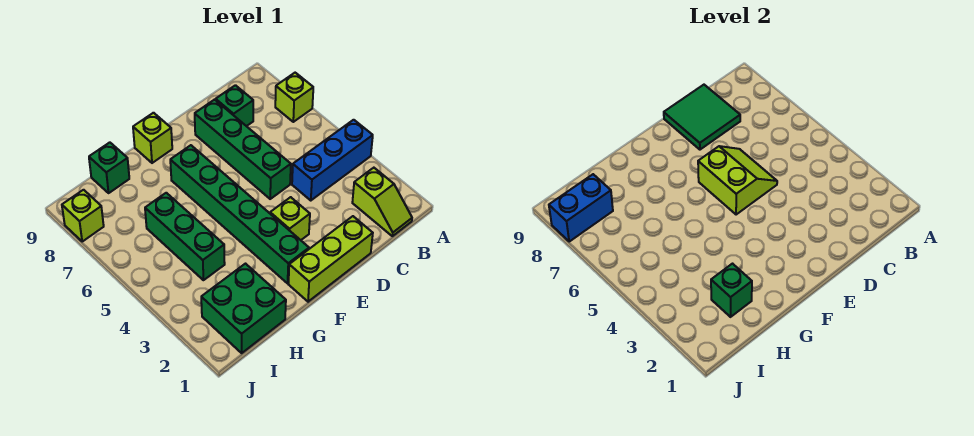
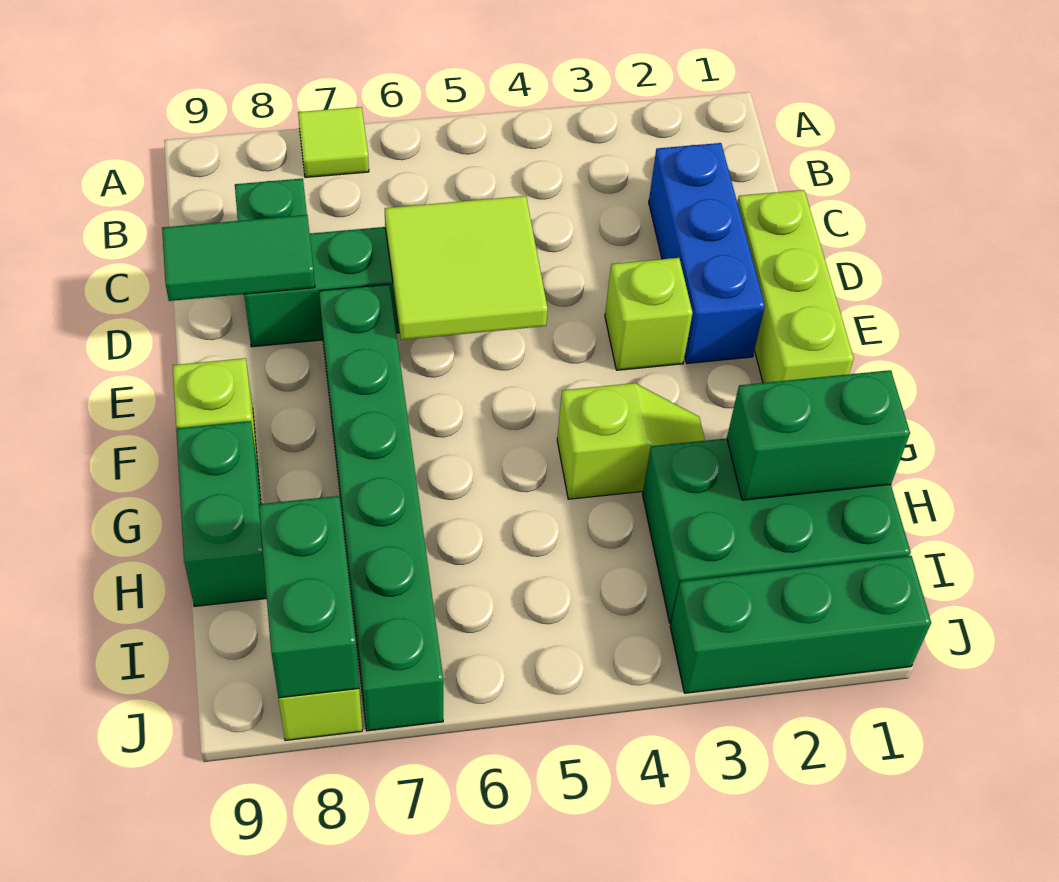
blue 1x3 brick [292,120,373,201] -> blue 1x3 brick moved to [649,143,765,363]
lime 1x1 brick [275,73,313,122] -> lime 1x1 tile [298,107,369,178]
lime 1x2 slope [352,168,412,236] -> lime 1x2 slope moved to [557,383,705,499]
green 2x2 tile [664,85,740,150] -> green 1x2 tile [162,215,315,301]
lime 2x2 slope [698,146,777,215] -> lime 2x2 tile [385,196,548,340]
green 1x6 brick [170,145,309,283] -> green 1x6 brick turned to [319,284,444,731]
green 2x2 brick [201,264,286,353] -> green 2x3 brick [643,438,911,623]
green 1x1 brick [711,264,752,317] -> green 1x2 brick [727,370,910,500]
green 1x3 brick [145,193,225,280] -> green 1x3 brick moved to [670,556,931,693]
green 1x1 brick [89,142,129,193] -> green 1x2 brick [176,421,267,606]
blue 1x2 brick [549,174,613,241] -> green 1x2 brick [259,496,359,698]

